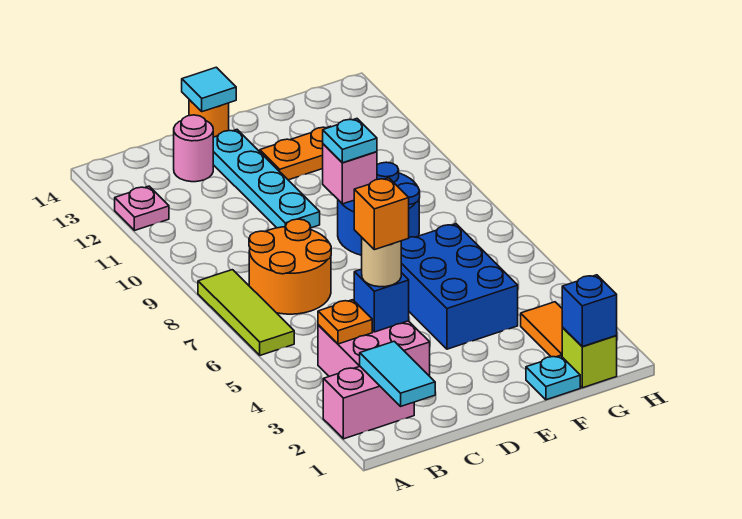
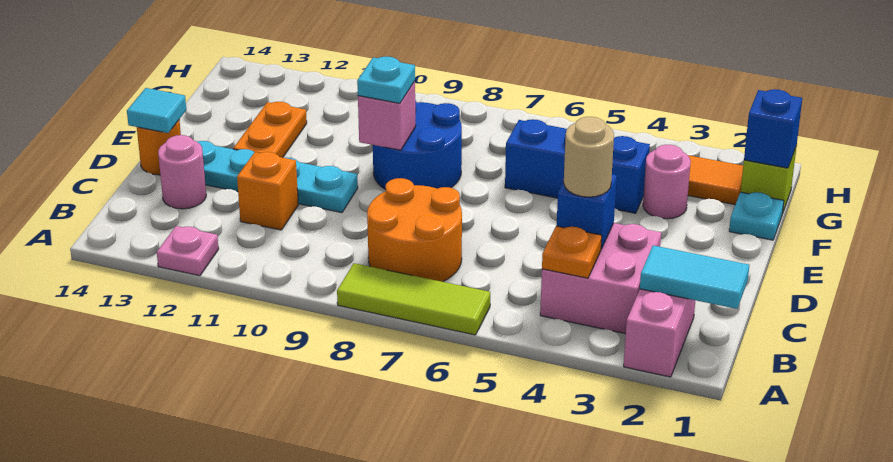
orange 1x1 brick [354,178,409,250] -> orange 1x1 brick moved to [237,152,298,230]
blue 2x3 brick [401,224,518,349] -> blue 1x3 brick [505,119,650,213]
none -> pink 1x1 round brick [643,145,691,219]

